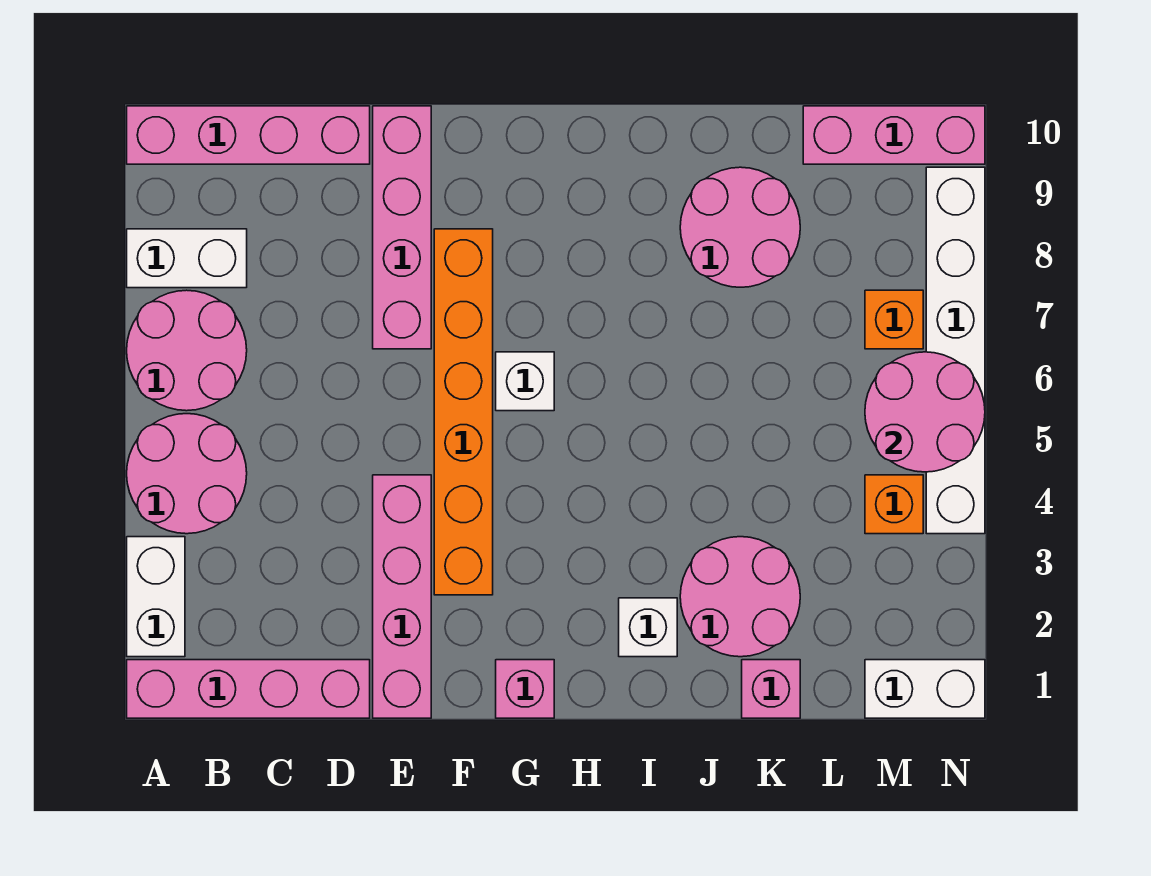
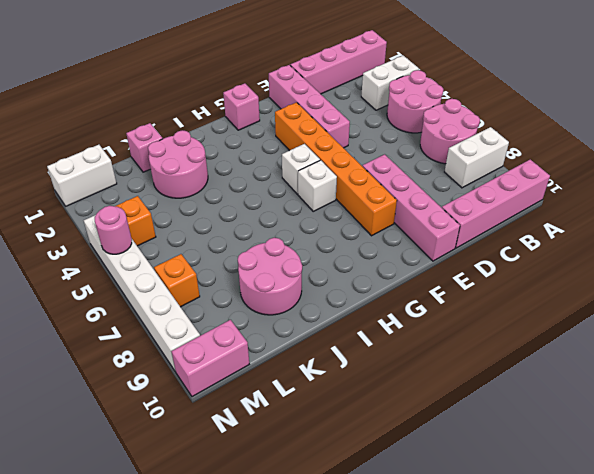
white 1x2 brick [127,537,185,657] -> white 1x2 brick turned to [361,56,419,110]
white 1x1 brick [619,598,677,657] -> white 1x1 brick moved to [282,144,320,194]
pink 1x3 brick [803,106,985,164] -> pink 1x2 brick [172,320,249,397]
pink 2x2 round brick [865,352,985,472] -> pink 1x1 round brick [95,206,132,254]

